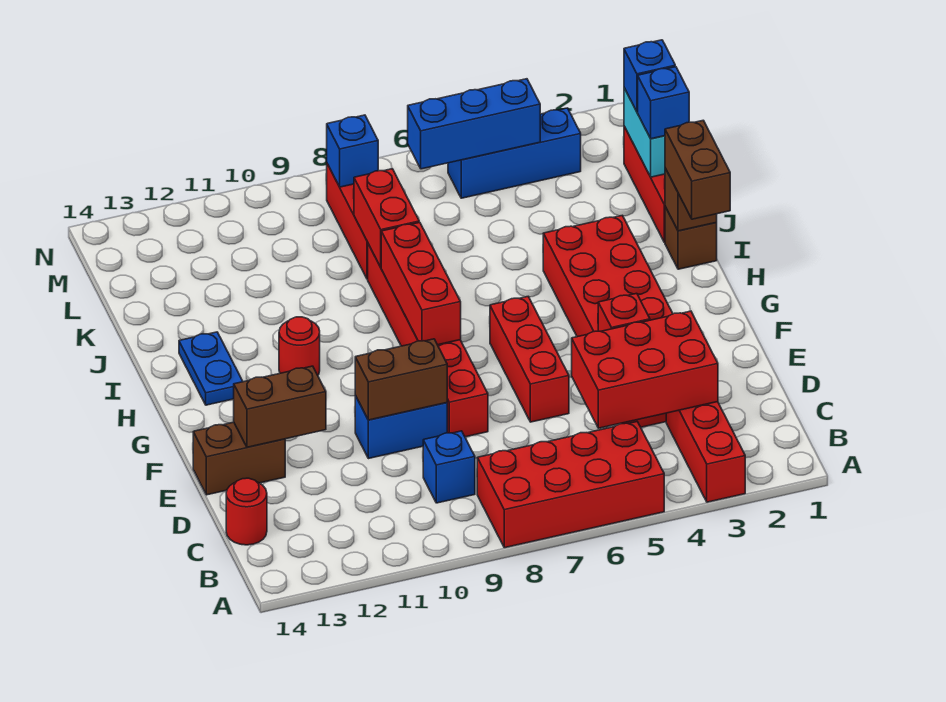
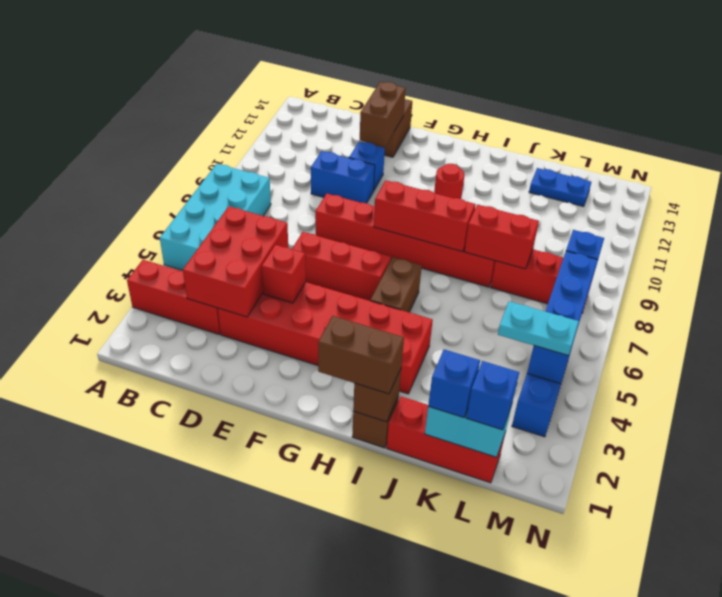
red 2x4 brick [477,422,664,548] -> cyan 2x4 brick [160,164,271,270]
blue 1x1 brick [423,431,475,503] -> blue 1x1 brick moved to [349,141,385,190]
red 1x1 round brick [226,478,267,545] -> none
blue 1x2 brick [355,396,447,459] -> blue 1x2 brick turned to [311,151,375,203]
brown 1x2 brick [355,339,447,420] -> brown 1x2 brick moved to [370,257,422,312]
blue 1x2 plate [179,332,243,405] -> blue 1x2 plate moved to [529,168,591,207]
none -> cyan 1x2 plate [498,301,579,356]
blue 1x3 brick [408,79,540,169] -> blue 1x4 brick [527,251,598,384]

